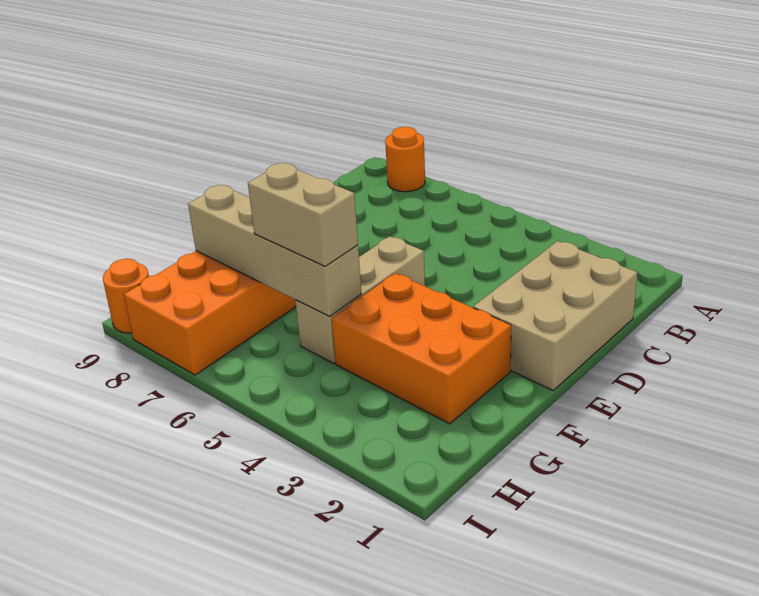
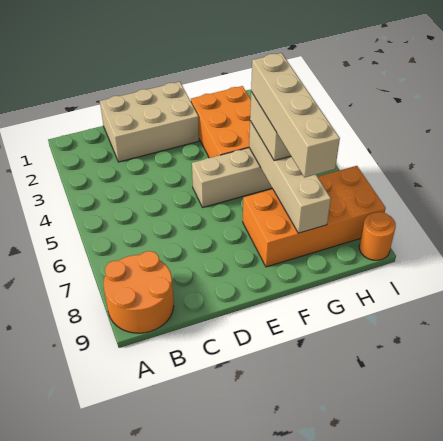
orange 1x1 round brick [385,127,425,192] -> orange 2x2 round brick [104,251,174,333]
none -> tan 1x4 brick [251,53,340,178]

